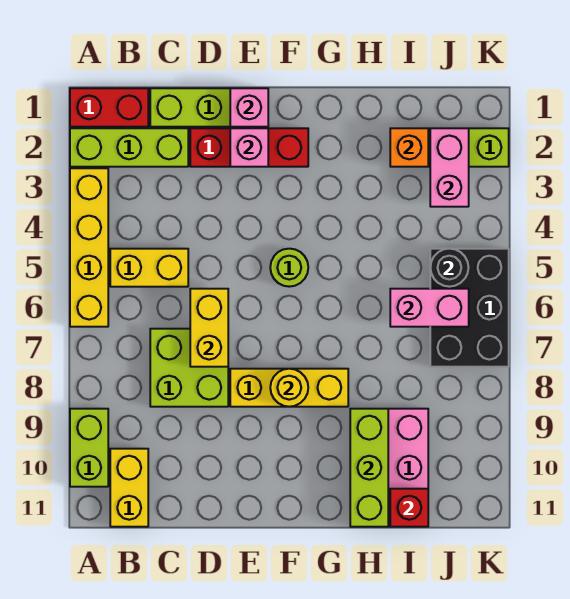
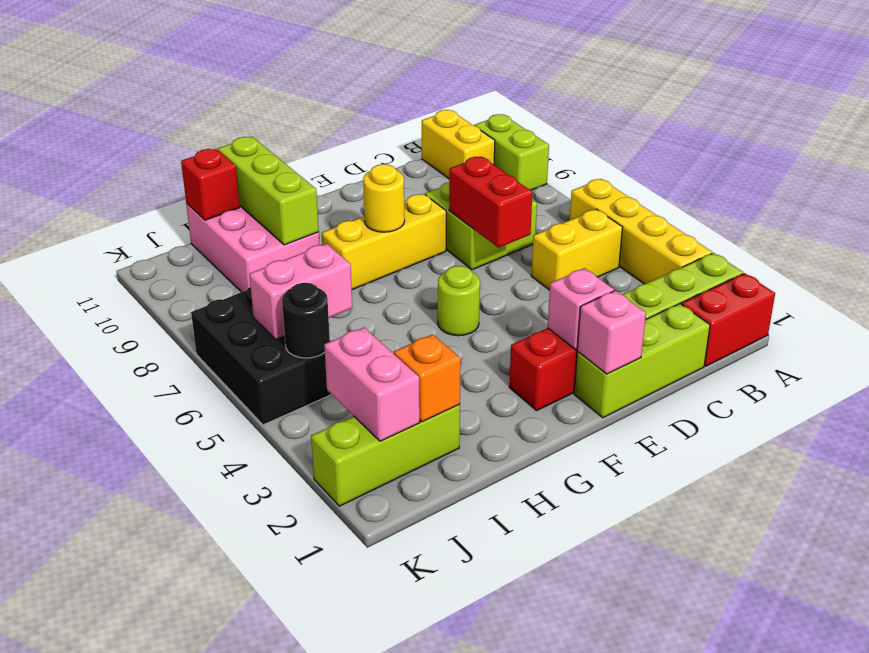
yellow 1x2 brick [190,289,228,367] -> red 1x2 brick [449,156,532,248]

